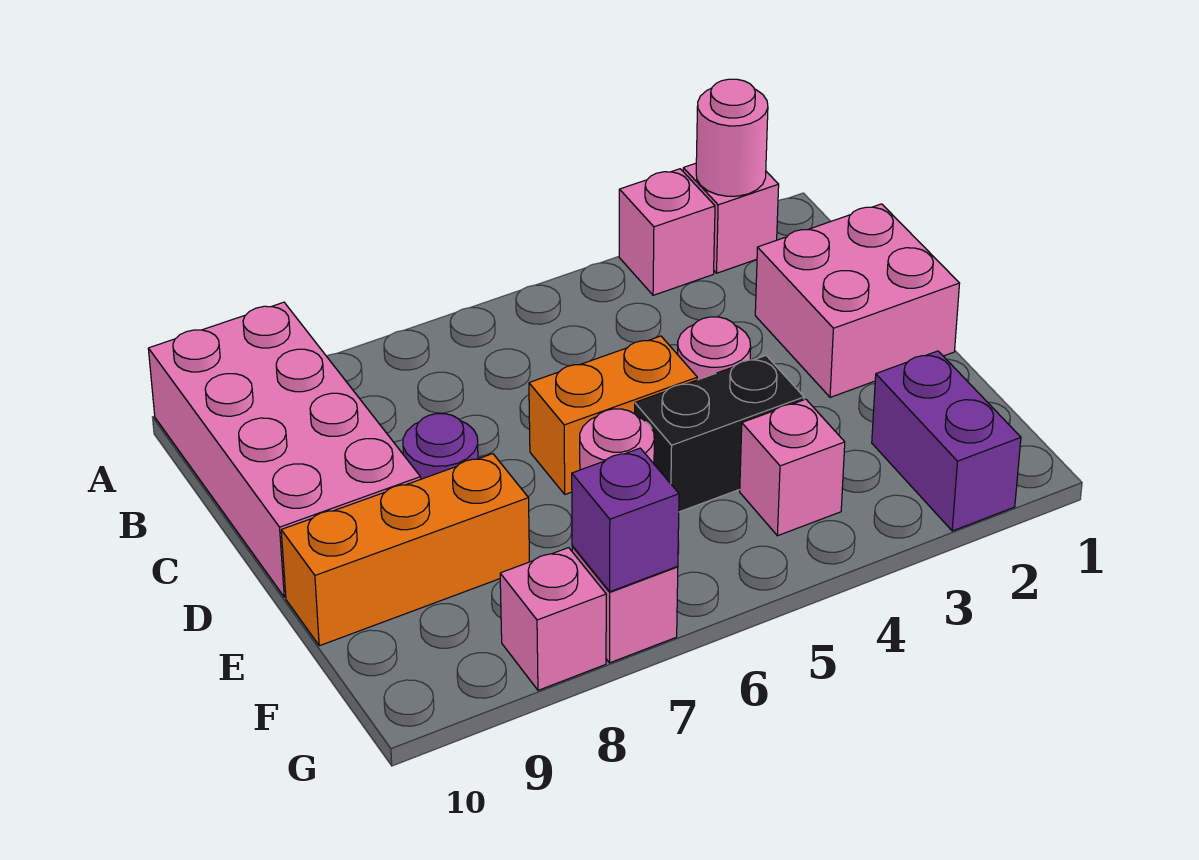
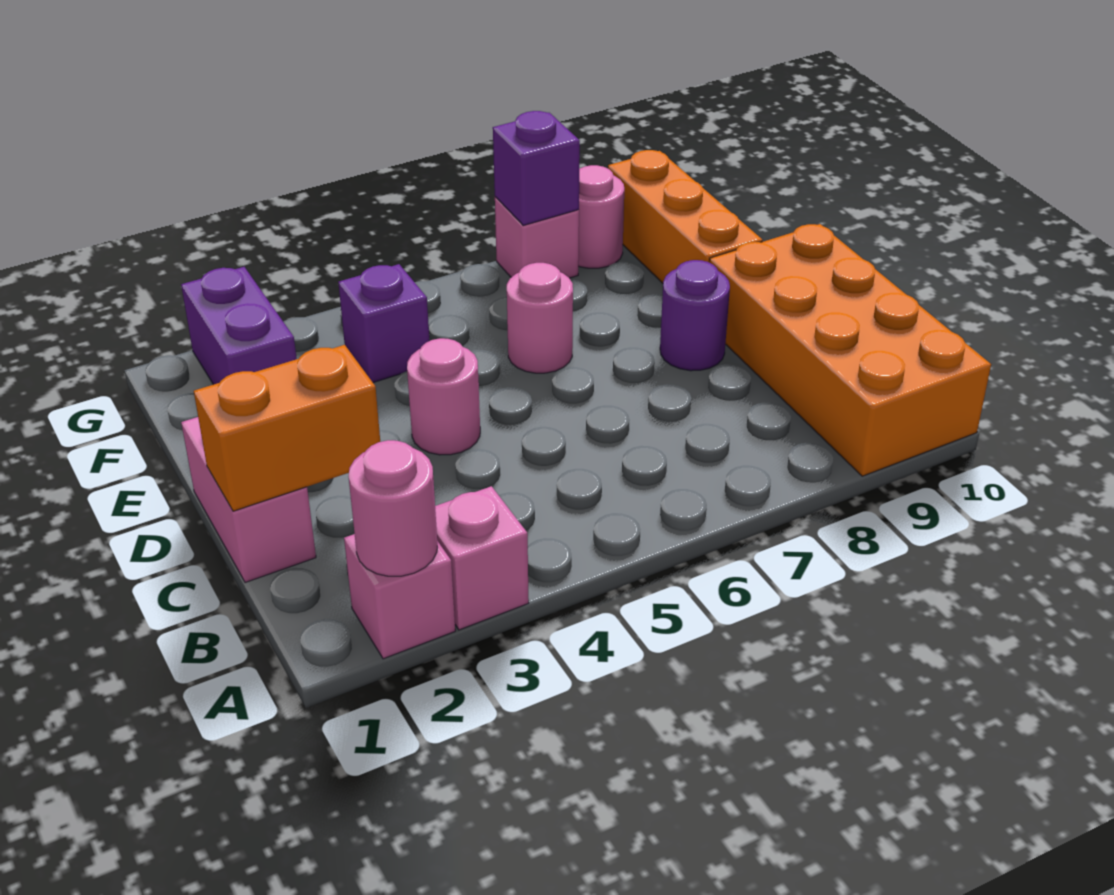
pink 2x4 brick [148,302,421,597] -> orange 2x4 brick [710,224,991,476]
pink 2x2 brick [755,204,960,397] -> pink 1x2 brick [181,417,316,583]
orange 1x2 brick [529,336,697,494] -> orange 1x2 brick moved to [194,345,380,511]
black 1x2 brick [635,356,804,512] -> none
orange 1x3 brick [281,454,530,646] -> orange 1x3 brick turned to [608,150,763,283]
pink 1x1 brick [740,399,845,536] -> purple 1x1 brick [338,264,430,383]
pink 1x1 brick [500,548,606,690] -> pink 1x1 round brick [578,165,624,268]

